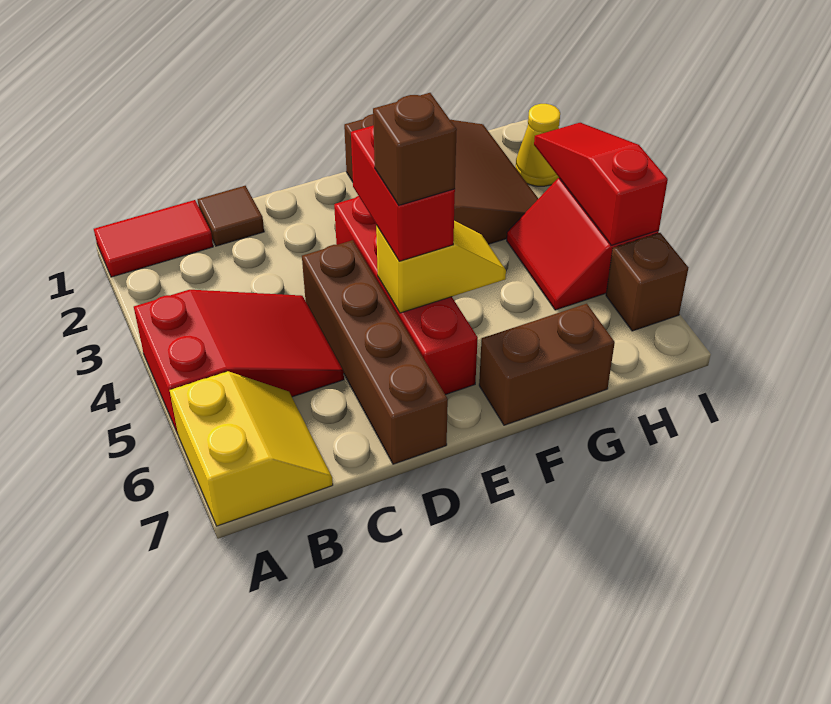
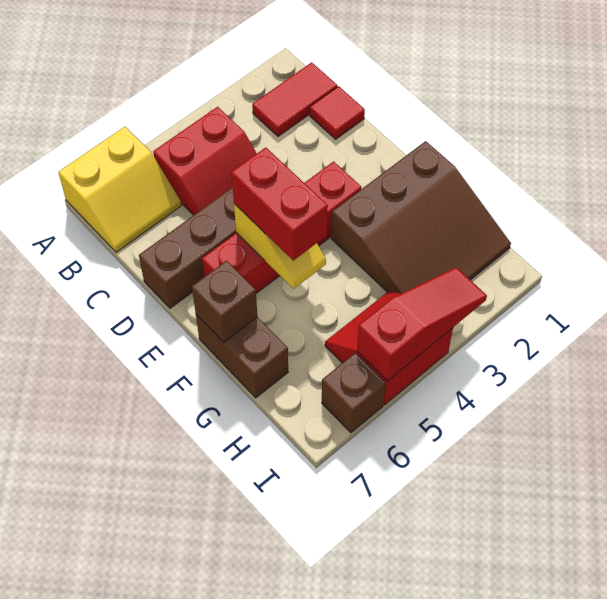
red 1x2 tile [94,200,213,277] -> red 1x2 tile turned to [252,62,337,136]
red 2x3 slope [134,290,344,434] -> red 2x2 slope [153,107,257,215]
brown 1x1 tile [198,186,264,246] -> red 1x1 tile [310,86,365,139]
red 1x2 brick [351,126,455,261] -> red 1x2 brick turned to [231,147,328,260]
brown 1x1 brick [373,93,457,205] -> brown 1x1 brick moved to [192,261,257,342]
yellow 1x1 cone [516,104,560,186] -> none

